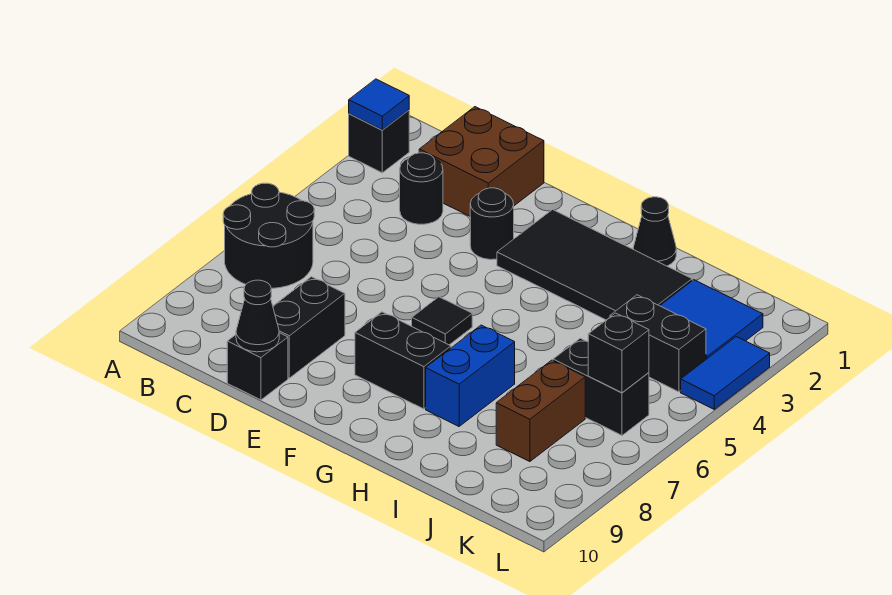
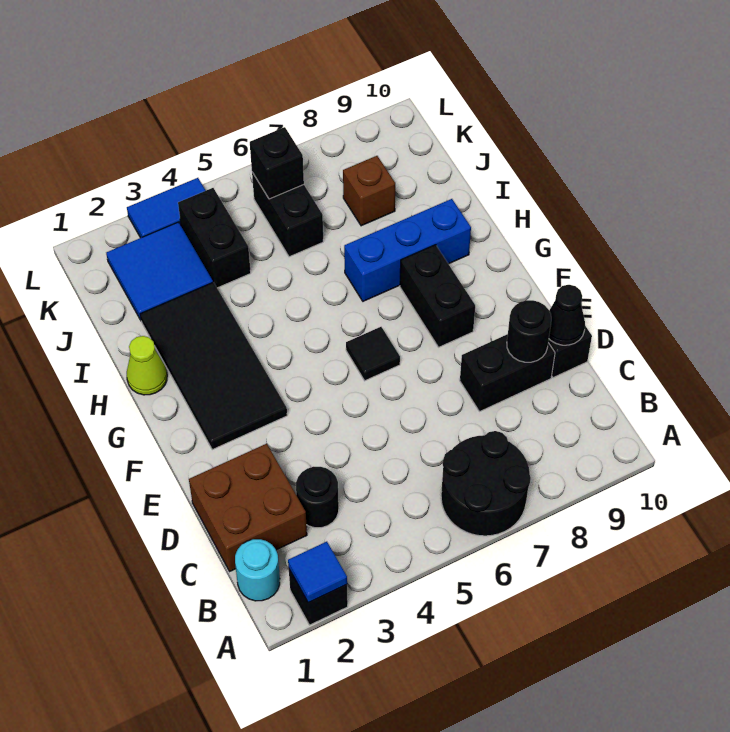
none -> cyan 1x1 round brick [235,539,280,601]
black 1x1 round brick [470,188,514,260] -> black 1x1 round brick moved to [507,300,551,362]
black 1x1 cone [633,197,676,266] -> lime 1x1 cone [127,336,167,395]
blue 1x2 brick [426,325,515,426] -> blue 1x3 brick [344,199,471,301]
brown 1x2 brick [496,360,585,462] -> brown 1x1 brick [343,156,395,226]

